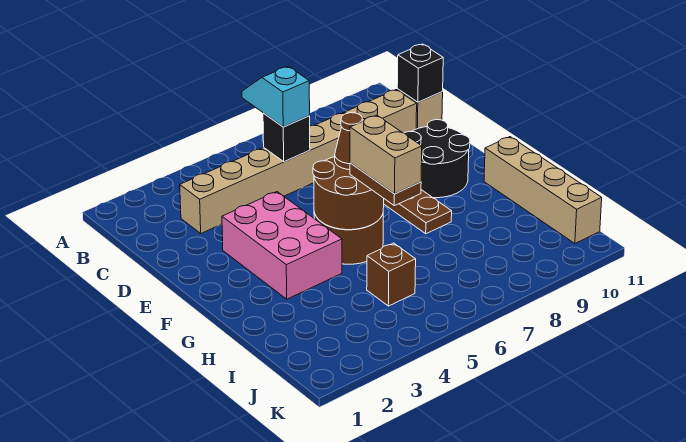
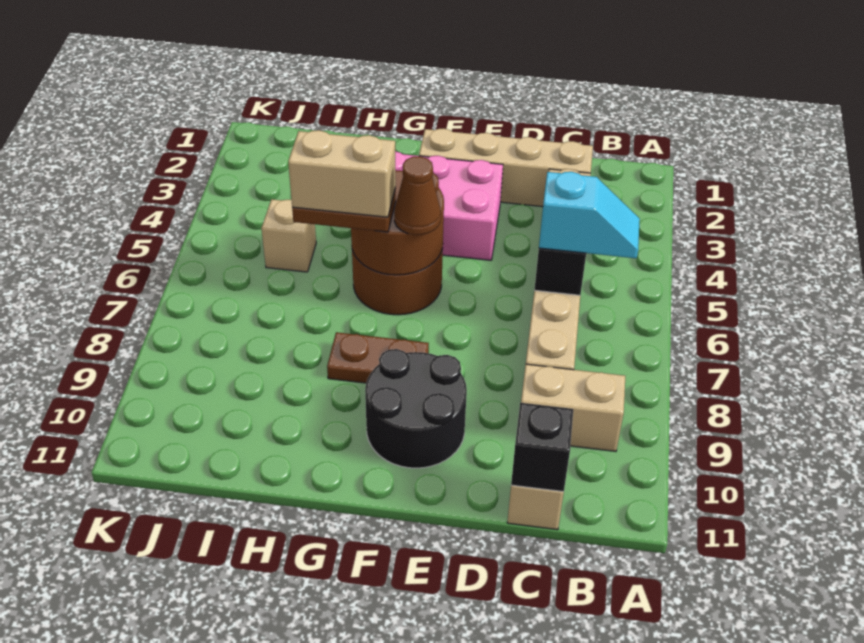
tan 1x2 brick [345,90,417,133] -> tan 1x2 brick turned to [521,364,625,451]
tan 1x4 brick [484,137,602,243] -> tan 1x4 brick moved to [419,129,593,207]
brown 1x1 brick [367,243,416,306] -> tan 1x1 brick [261,199,316,272]

